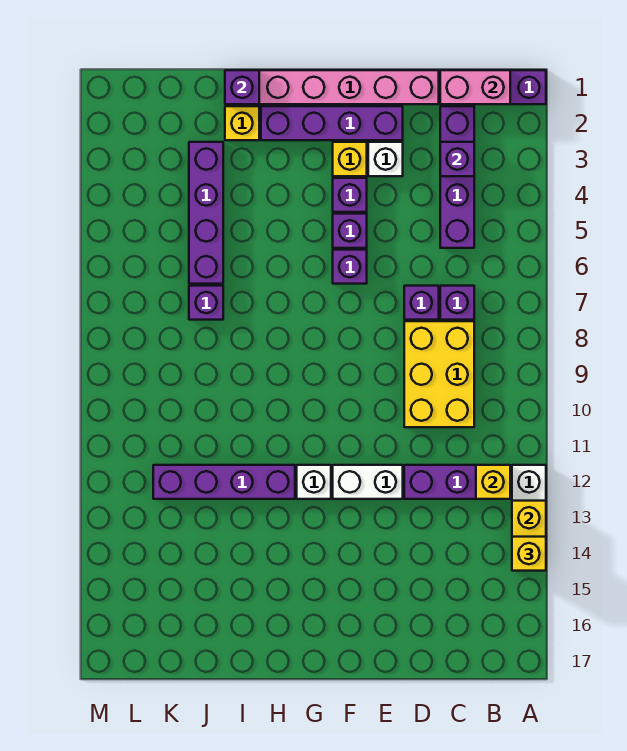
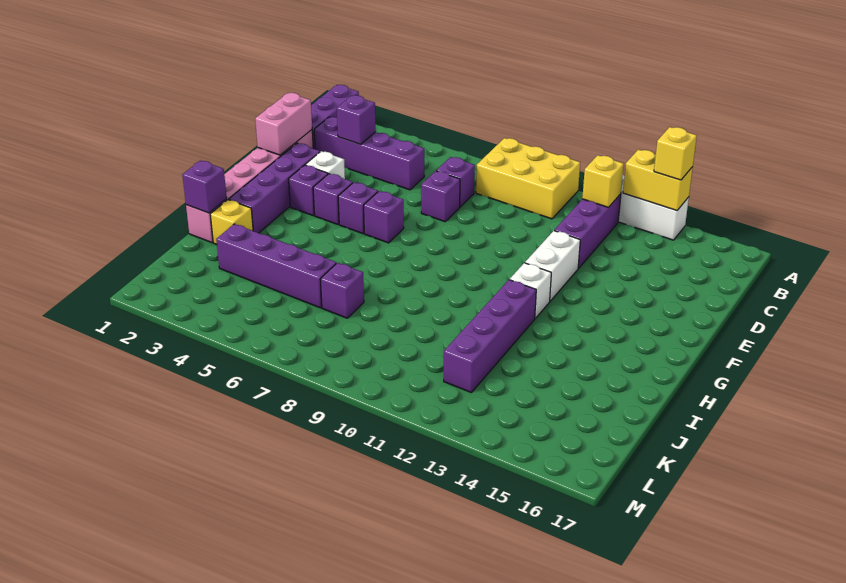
pink 1x2 brick [440,70,510,104] -> pink 1x2 brick moved to [255,93,312,155]
yellow 2x3 brick [404,321,474,427] -> yellow 2x3 brick moved to [476,138,580,219]
yellow 1x1 brick [333,142,367,176] -> purple 1x1 brick [289,165,328,215]

